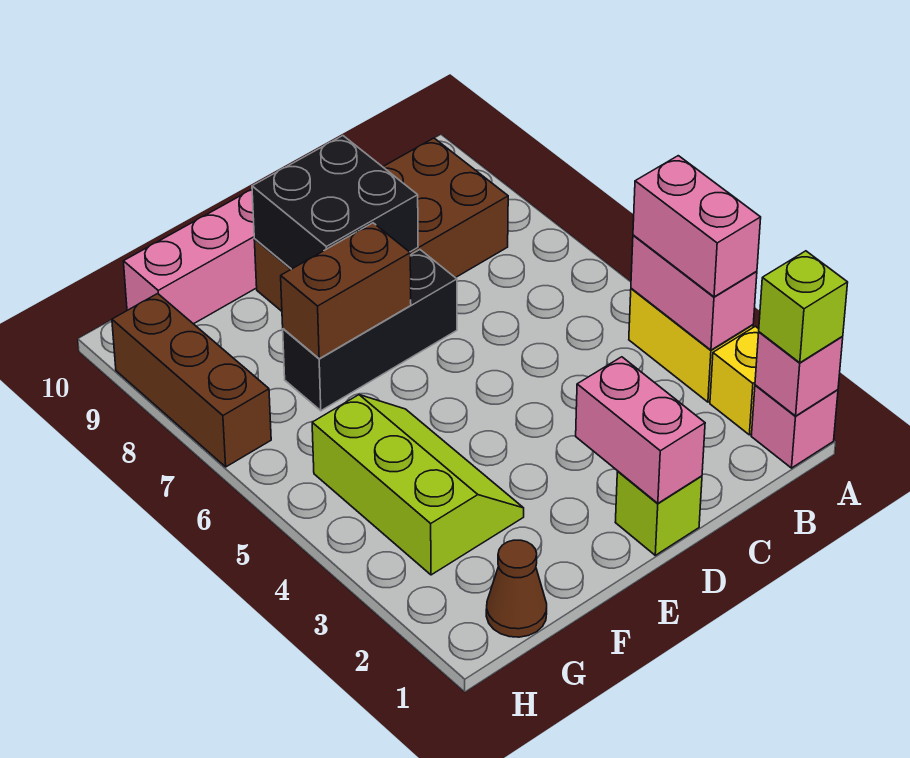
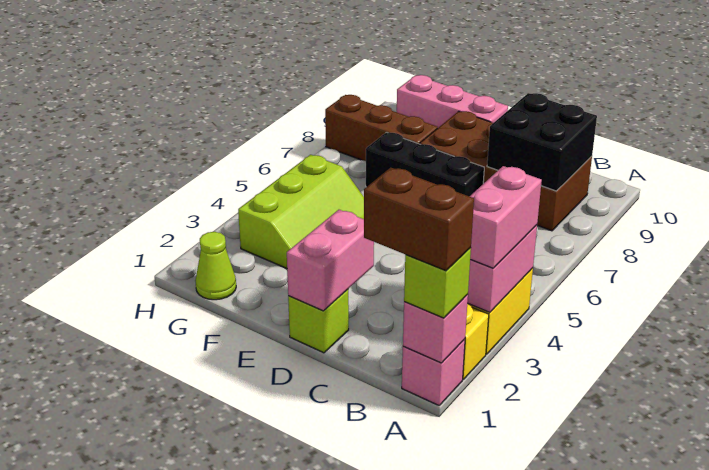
black 2x2 brick [252,136,418,269] -> black 2x2 brick moved to [487,93,597,191]
brown 1x2 brick [281,223,411,359] -> brown 1x2 brick moved to [364,167,474,271]
brown 1x1 cone [486,540,547,637] -> lime 1x1 cone [195,232,236,300]
brown 1x3 brick [112,294,271,467] -> brown 1x3 brick turned to [325,95,438,161]

